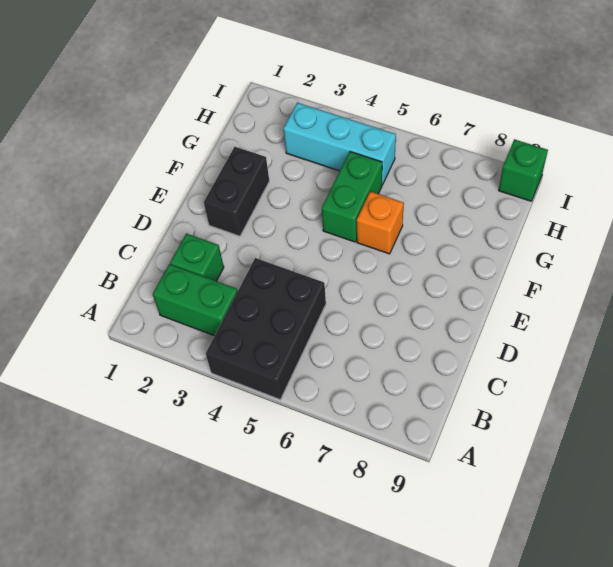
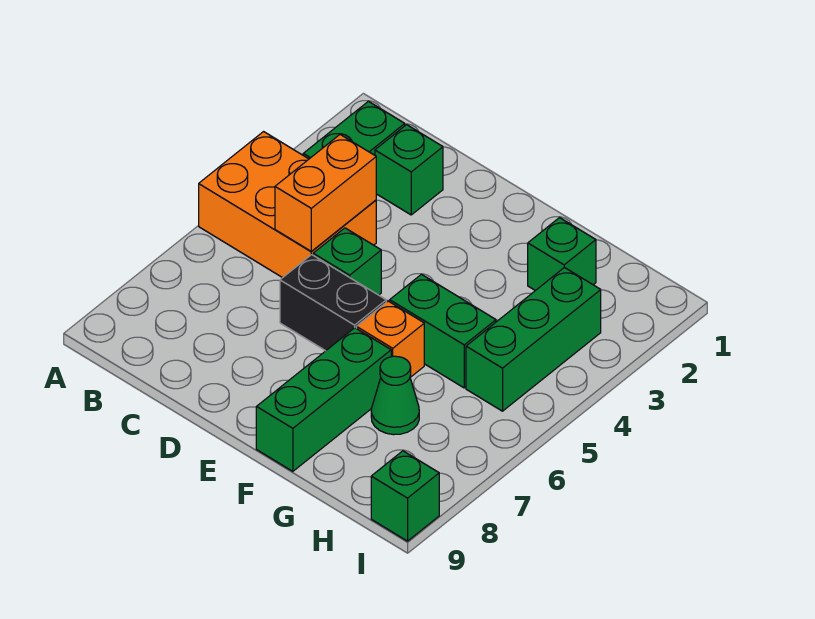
black 2x3 brick [206,258,326,400] -> orange 2x3 brick [199,132,376,278]
none -> orange 1x2 brick [275,135,376,252]
none -> green 1x1 brick [313,228,381,295]
black 1x2 brick [204,147,269,236] -> black 1x2 brick moved to [280,255,386,351]
none -> green 1x3 brick [256,328,391,471]
none -> green 1x1 brick [528,218,596,291]
none -> green 1x1 cone [371,356,419,435]
cyan 1x3 brick [283,103,396,185] -> green 1x3 brick [466,267,601,411]

